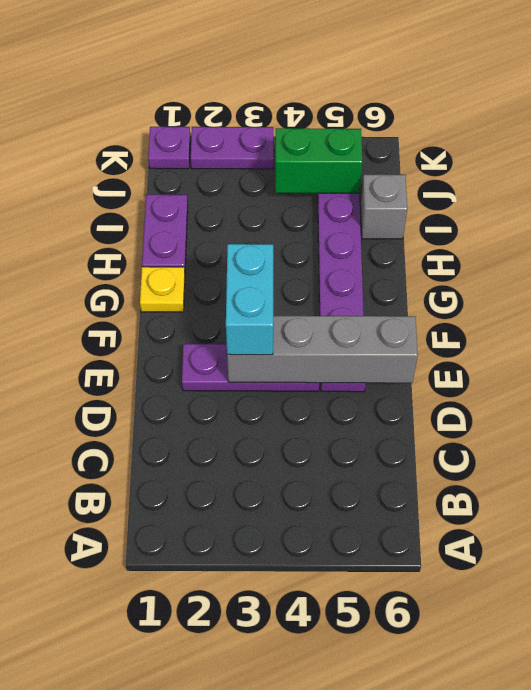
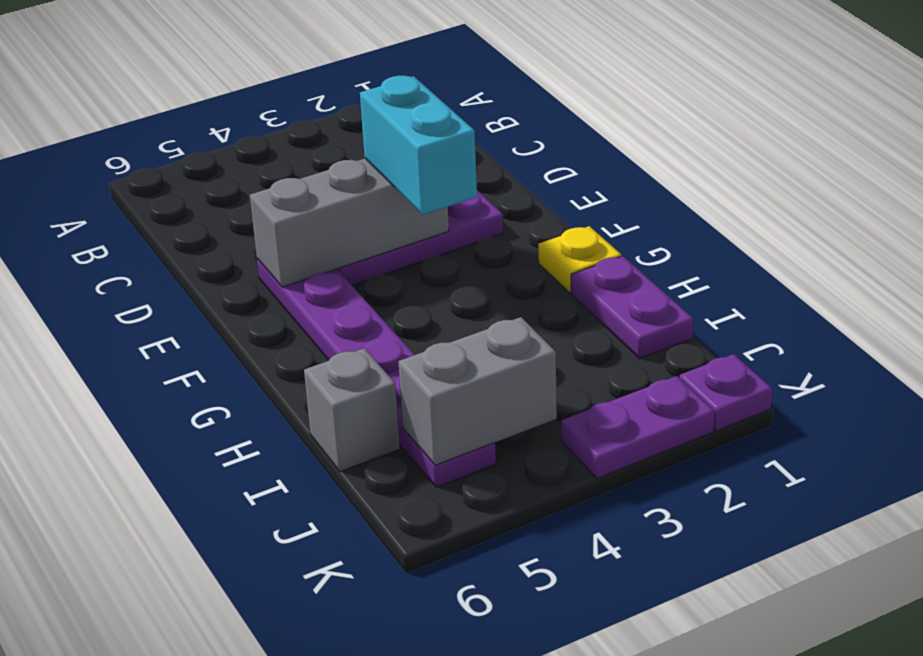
grey 1x4 brick [227,316,418,383] -> grey 1x3 brick [250,158,449,287]
green 1x2 brick [275,128,362,193] -> grey 1x2 brick [398,317,557,465]

